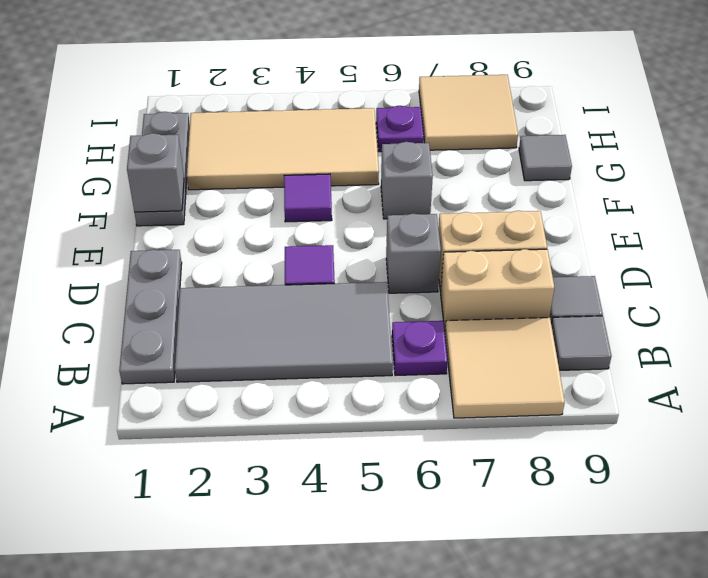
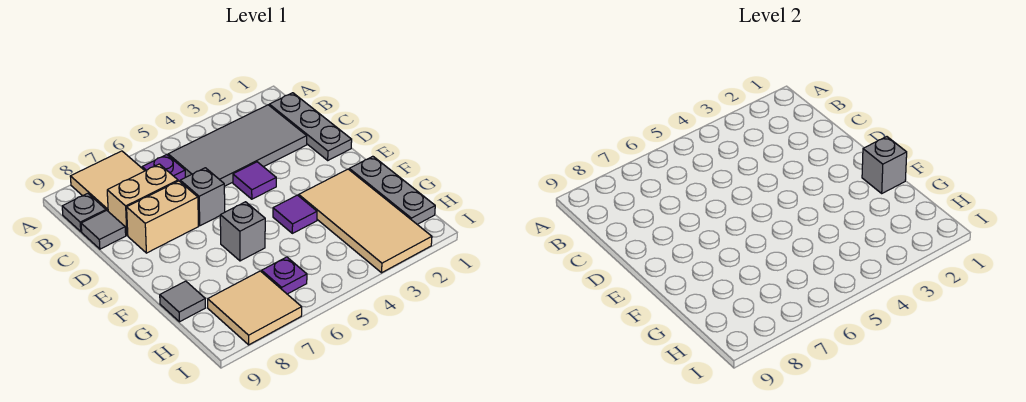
grey 1x1 tile [551,316,612,370] -> grey 1x1 plate [62,193,106,231]
tan 2x4 tile [187,108,379,190] -> tan 2x4 tile turned to [299,169,432,273]

